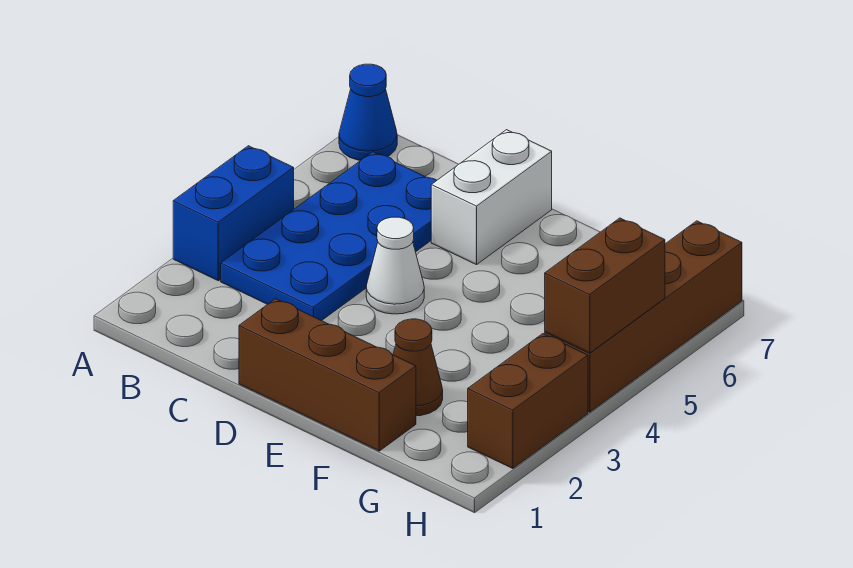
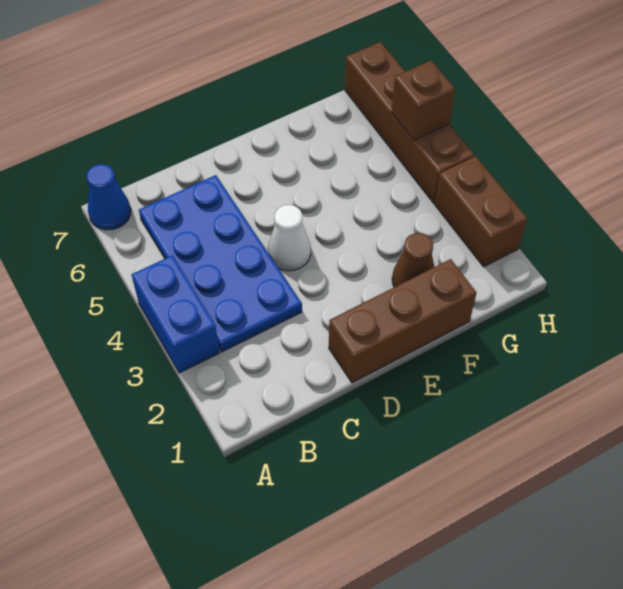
white 1x2 brick [431,130,552,265] -> none
brown 1x2 brick [545,218,665,353] -> brown 1x1 brick [391,61,455,140]

